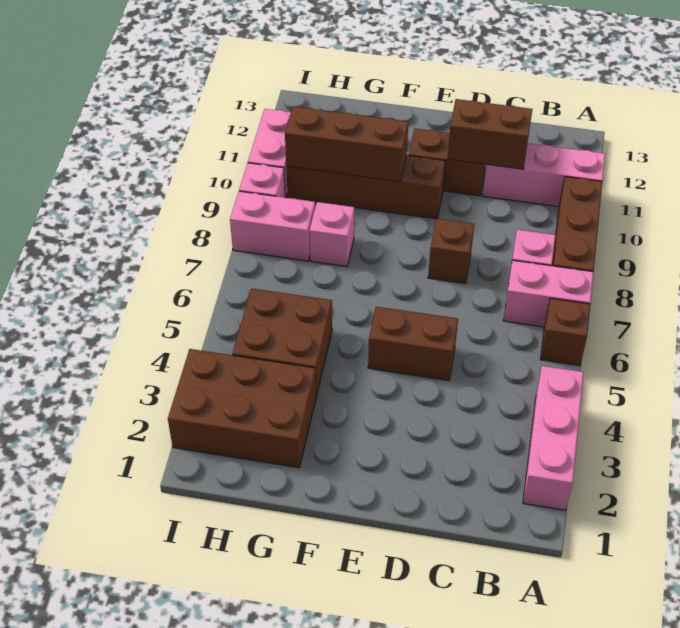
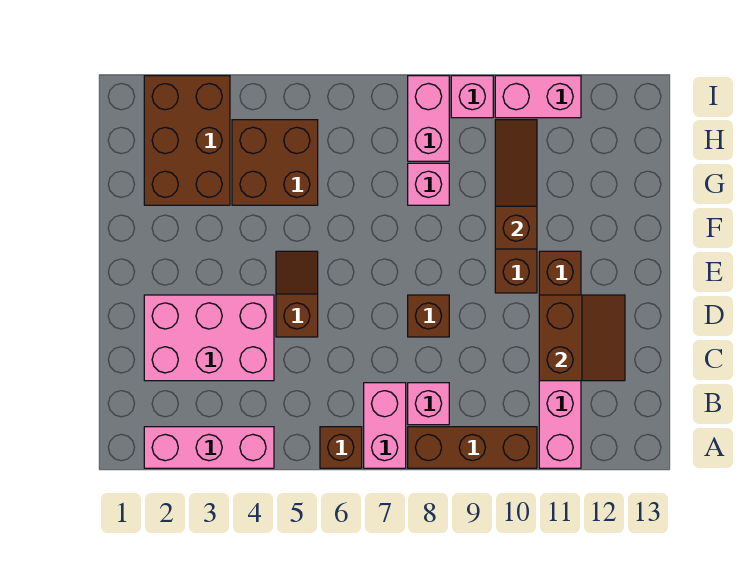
none -> pink 2x3 brick [144,295,274,381]
brown 1x2 brick [368,307,458,381] -> brown 1x2 slope [276,251,318,337]
brown 1x3 brick [285,107,408,182] -> brown 1x3 slope [495,120,537,249]

